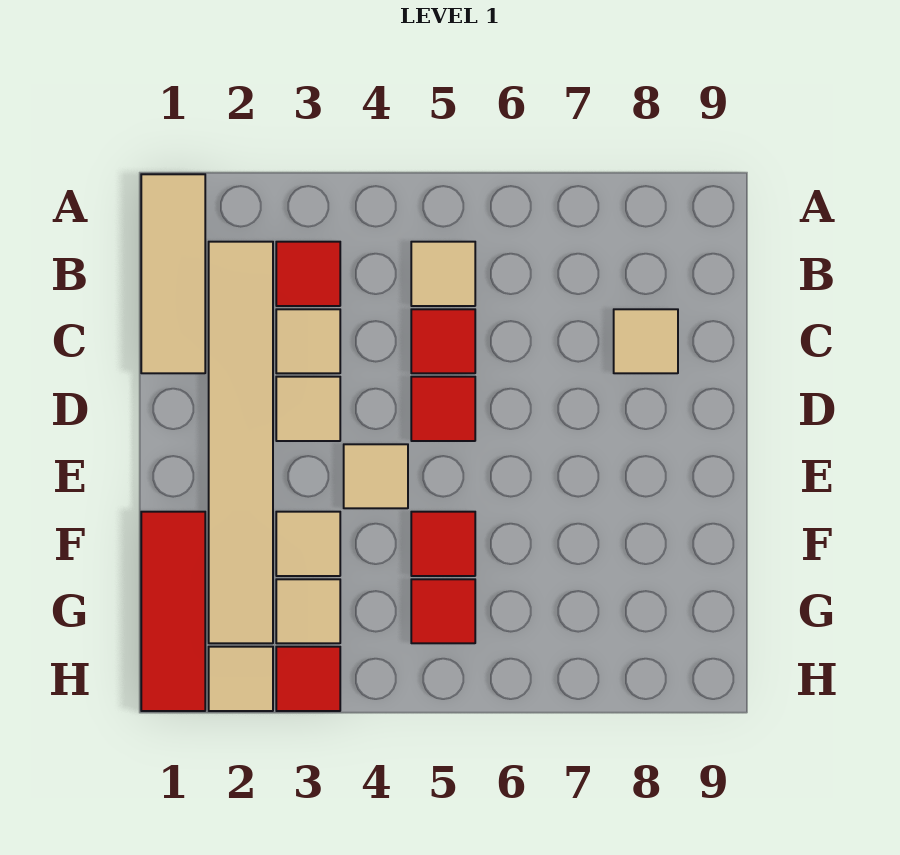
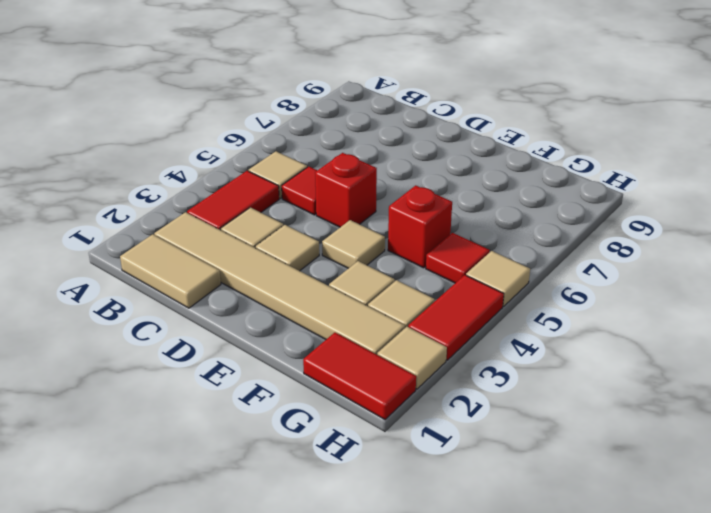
tan 1x3 tile [141,174,205,373] -> tan 1x2 tile [120,234,221,308]
red 1x1 tile [276,242,340,306] -> red 1x2 tile [187,171,279,230]
tan 1x1 tile [614,309,678,373] -> tan 1x1 tile moved to [466,251,530,306]
red 1x1 tile [411,377,475,441] -> red 1x1 brick [315,153,377,227]
red 1x3 tile [141,512,205,711] -> red 1x2 tile [303,333,416,420]
red 1x1 tile [411,512,475,576] -> red 1x1 brick [388,185,452,268]
red 1x1 tile [276,647,340,711] -> red 1x2 tile [408,275,504,360]

